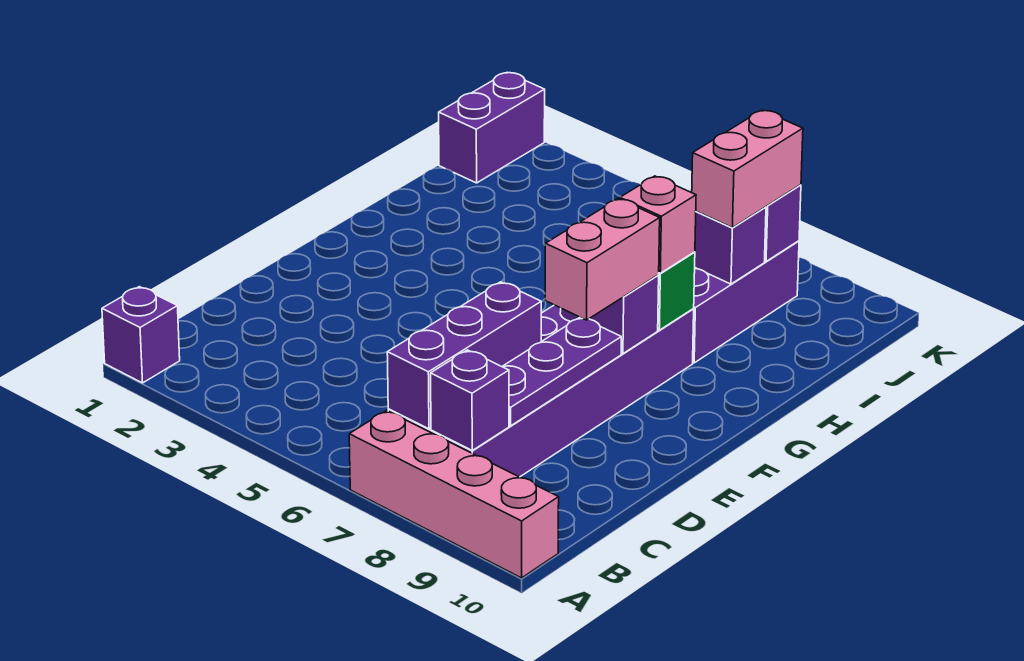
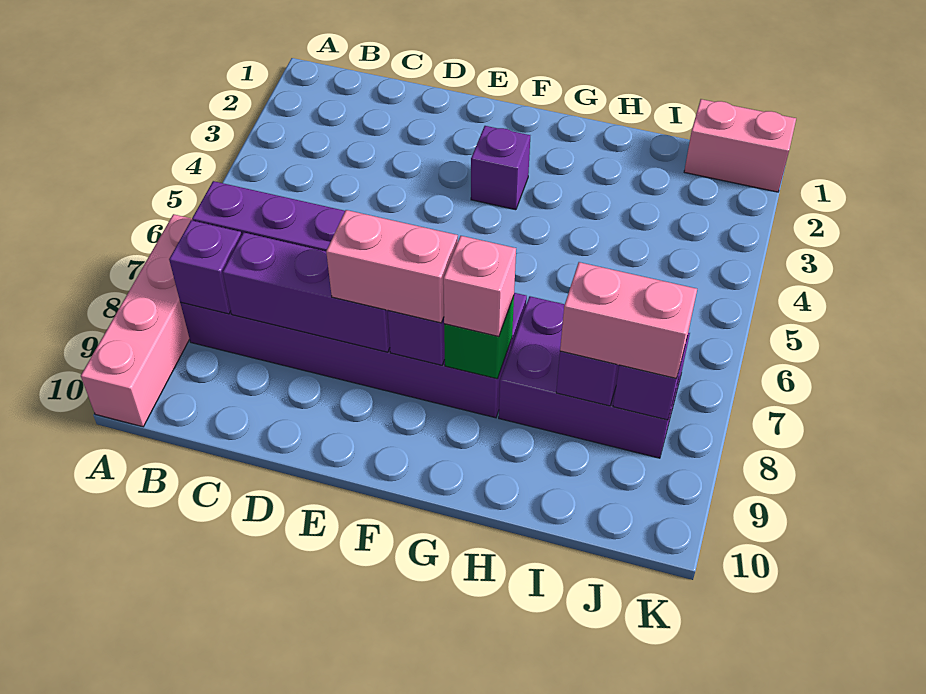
purple 1x1 brick [102,287,180,383] -> purple 1x1 brick moved to [471,126,530,210]
purple 1x3 plate [502,317,621,426] -> purple 1x3 brick [223,232,390,352]
purple 1x2 brick [439,73,545,183] -> pink 1x2 brick [684,99,796,192]

